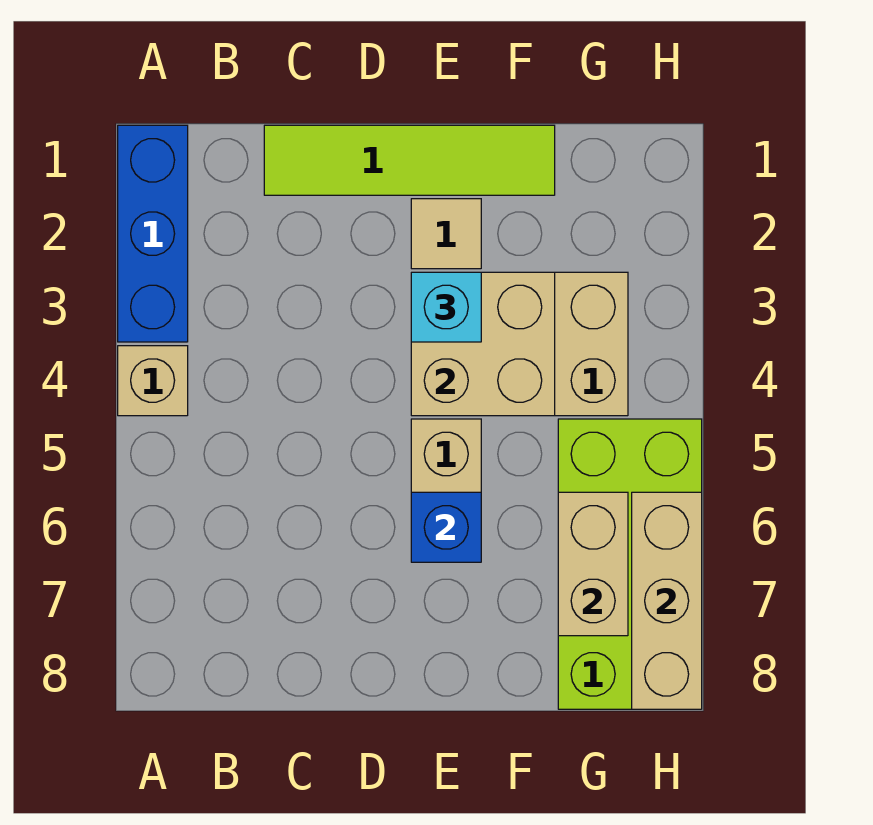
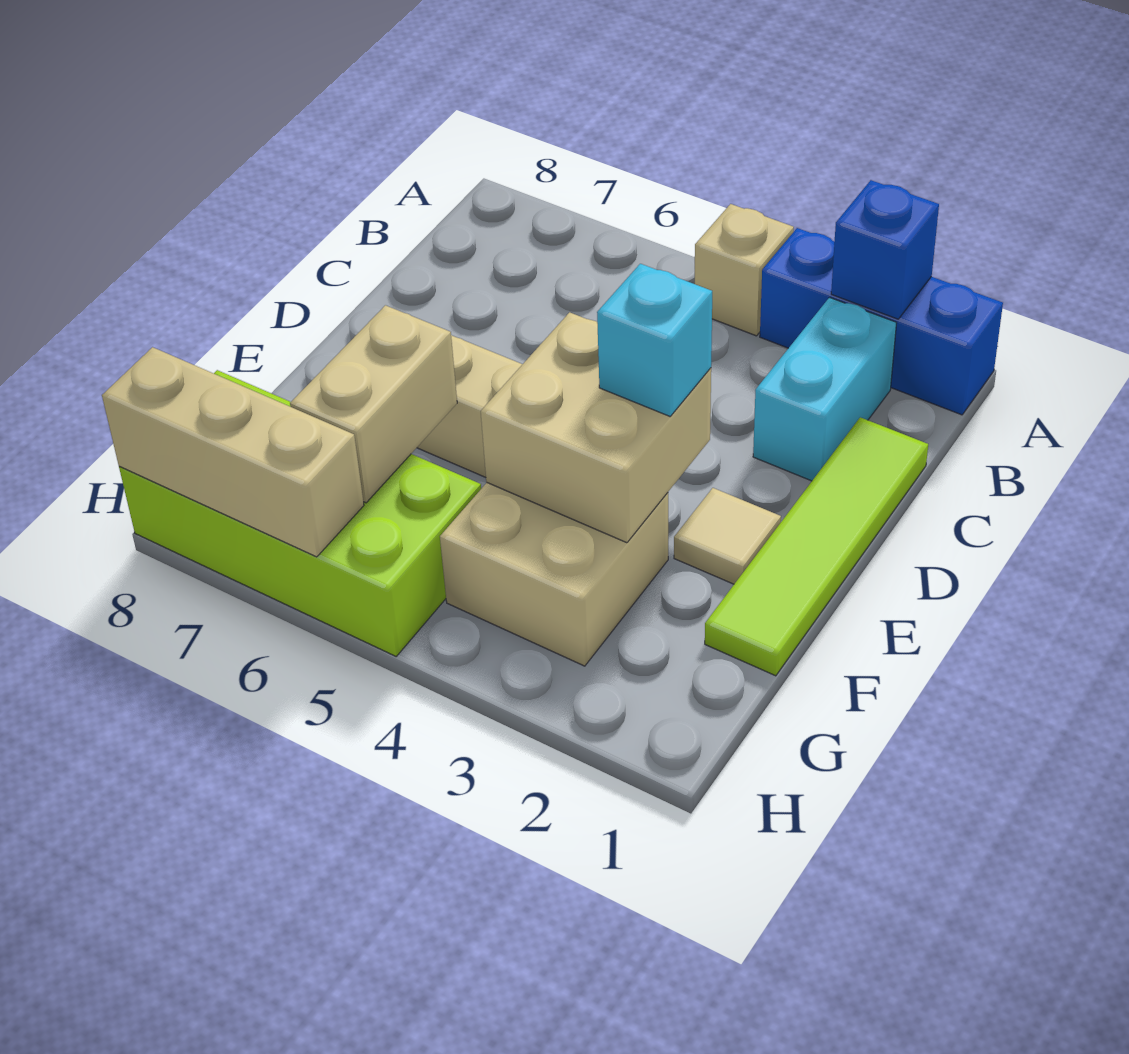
none -> cyan 1x2 brick [753,297,896,481]
blue 1x1 brick [411,492,481,562] -> blue 1x1 brick moved to [831,180,939,319]
tan 1x2 brick [558,492,628,636] -> tan 1x2 brick turned to [290,305,457,503]

